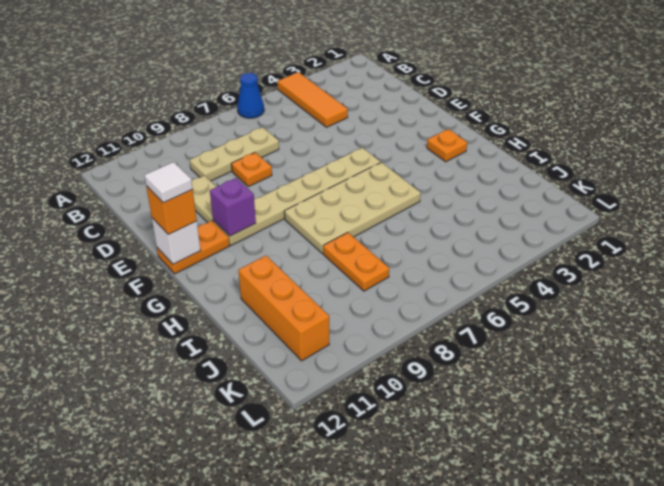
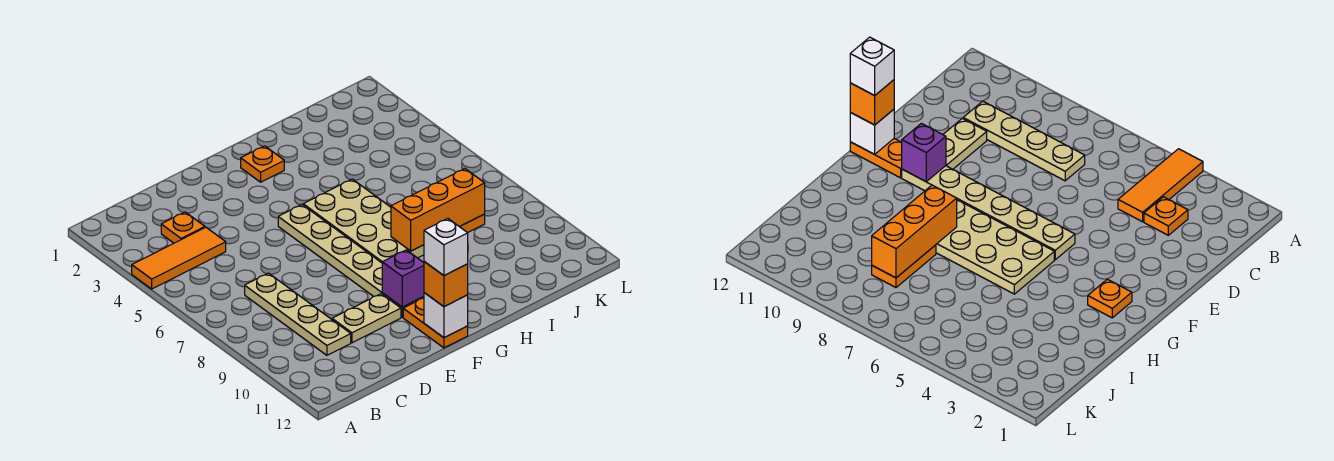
blue 1x1 cone [237,73,264,118] -> none
tan 1x3 plate [190,127,279,181] -> tan 1x4 plate [245,273,351,355]
orange 1x1 plate [231,153,272,187] -> orange 1x1 plate moved to [161,212,205,243]
white 1x1 tile [144,162,193,203] -> white 1x1 brick [424,219,468,276]
orange 1x3 brick [238,256,329,361] -> orange 1x3 brick moved to [391,169,485,251]

